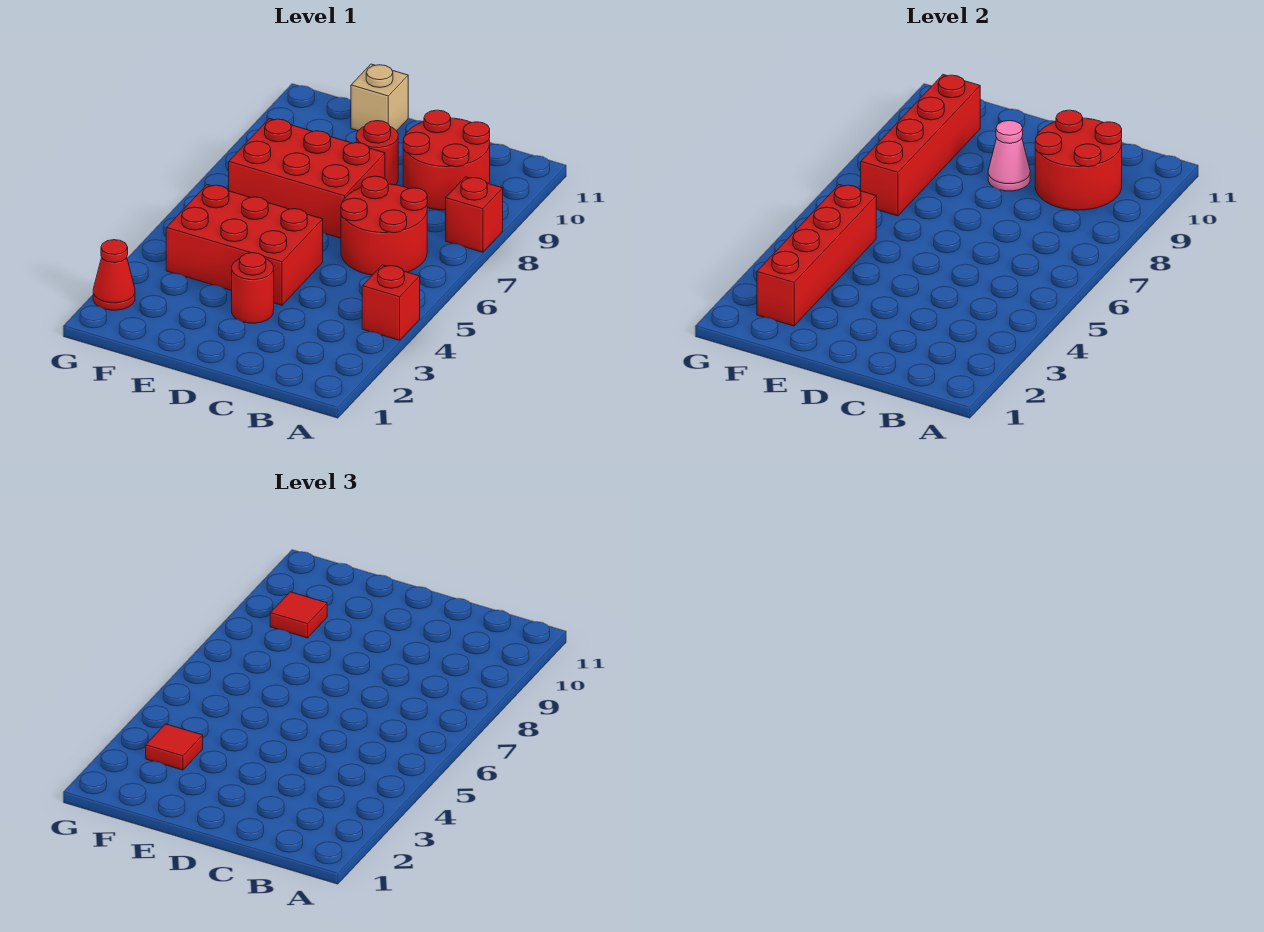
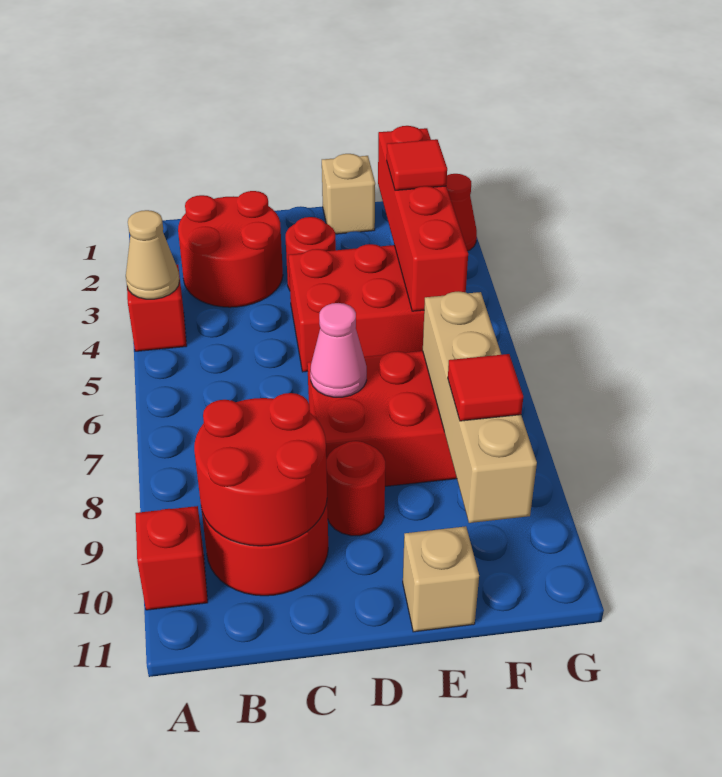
none -> tan 1x1 cone [126,210,179,299]
red 1x1 brick [446,177,503,252] -> red 1x1 brick moved to [135,506,208,610]
red 2x2 round brick [341,176,427,275] -> red 2x2 round brick moved to [178,191,283,307]
pink 1x1 cone [988,121,1030,191] -> pink 1x1 cone moved to [310,303,367,397]
none -> tan 1x1 brick [322,154,375,234]
red 1x4 brick [861,75,980,216] -> tan 1x4 brick [423,291,537,523]

